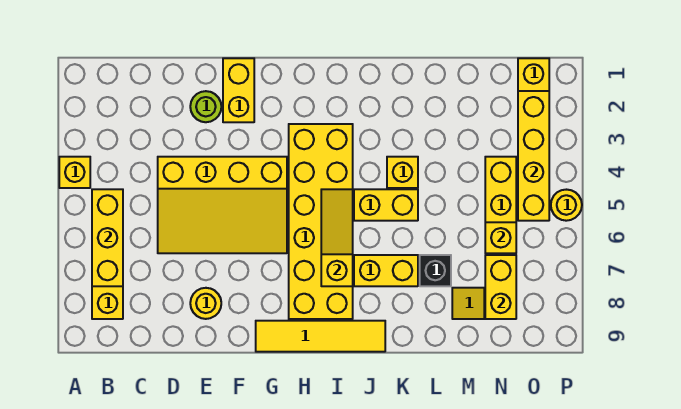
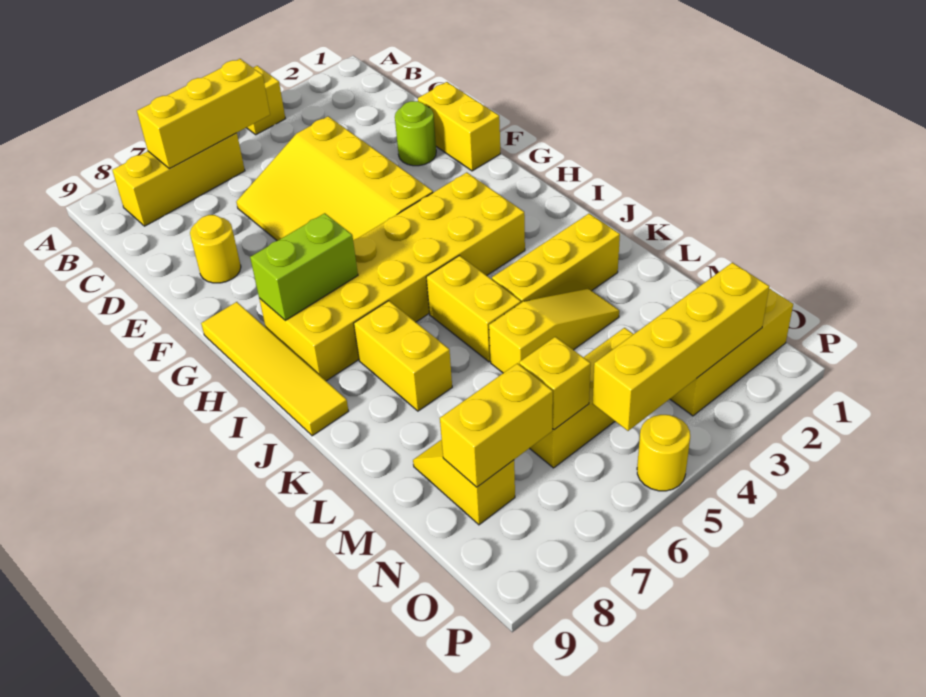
yellow 1x2 brick [223,58,254,122] -> yellow 1x2 brick turned to [418,82,500,171]
none -> lime 1x2 brick [250,213,358,320]
yellow 1x3 slope [321,189,353,286] -> yellow 1x3 slope moved to [489,289,619,373]
yellow 1x1 brick [387,157,418,188] -> yellow 1x3 brick [492,214,620,303]
black 1x1 brick [420,255,451,286] -> none

